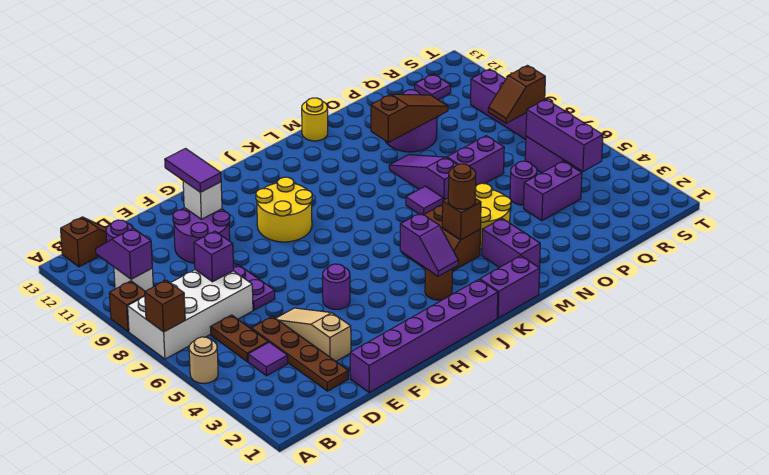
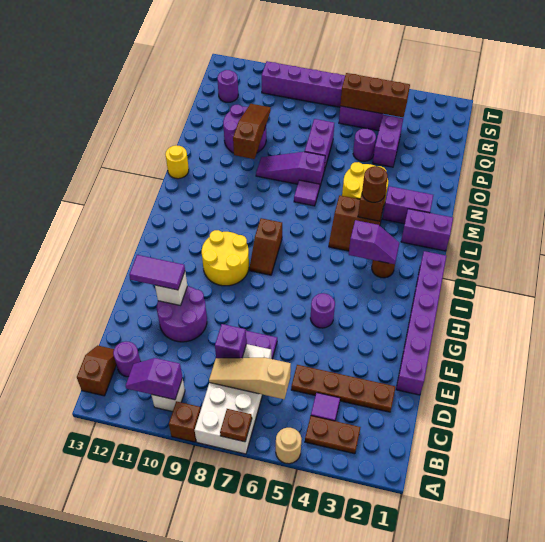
brown 1x1 brick [145,280,185,332] -> brown 1x1 plate [220,409,252,442]
brown 1x2 plate [211,315,268,362] -> brown 1x2 plate moved to [305,416,361,454]
tan 1x3 slope [276,308,351,361] -> tan 1x3 slope moved to [209,358,291,399]
purple 1x2 brick [480,256,540,318] -> purple 1x2 brick turned to [401,209,453,251]
purple 1x3 brick [526,99,603,172] -> brown 1x3 brick [340,73,410,117]
brown 1x2 slope [488,65,545,123] -> brown 1x2 slope moved to [250,218,282,275]
purple 1x1 plate [415,74,451,100] -> purple 1x1 round brick [217,70,238,102]

